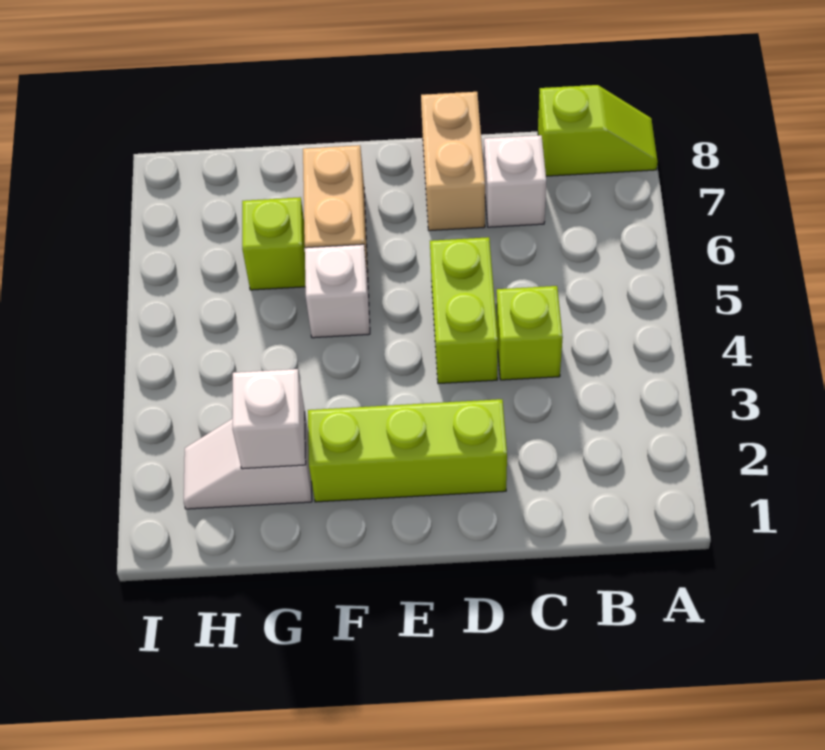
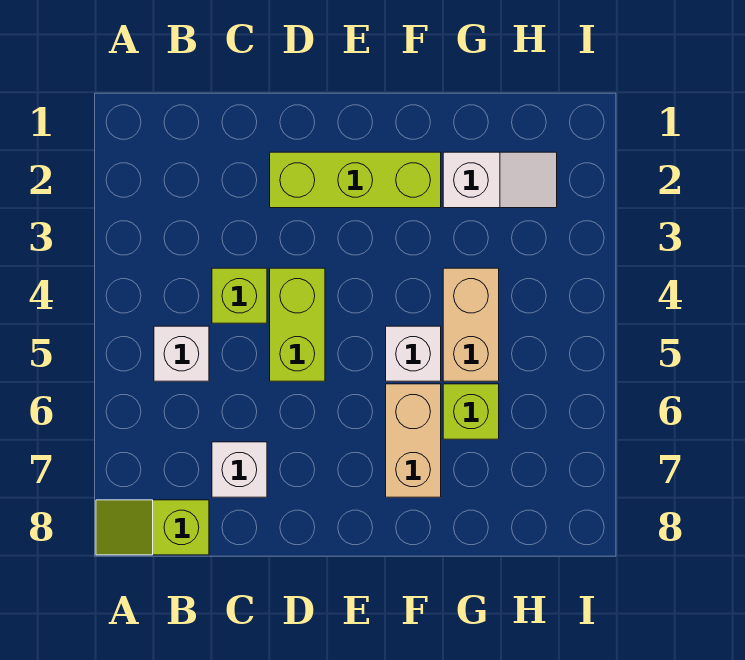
tan 1x2 brick [421,92,485,231] -> tan 1x2 brick moved to [443,268,499,381]
white 1x1 brick [233,369,306,469] -> white 1x1 brick moved to [154,326,209,381]

